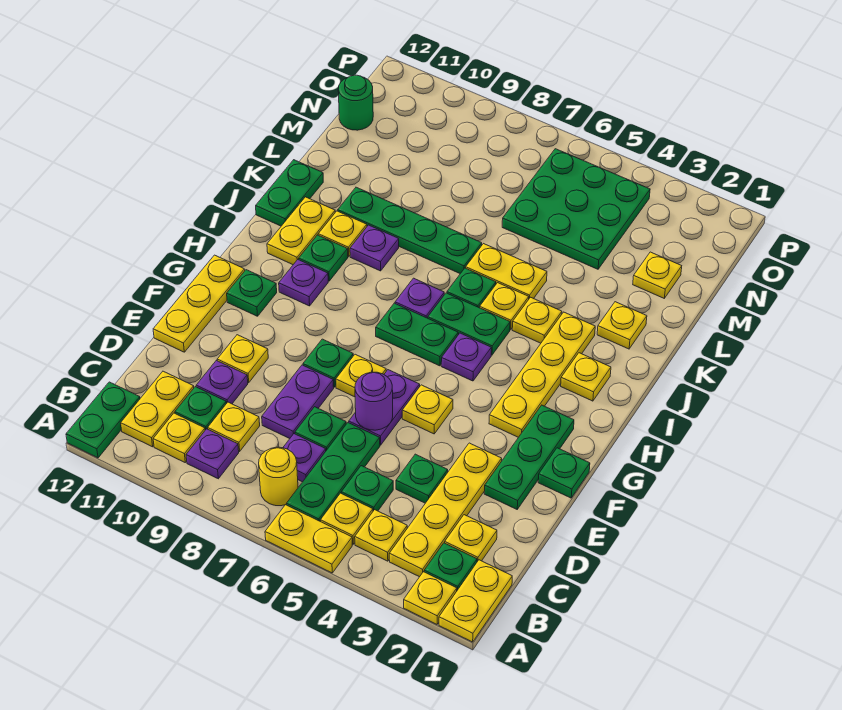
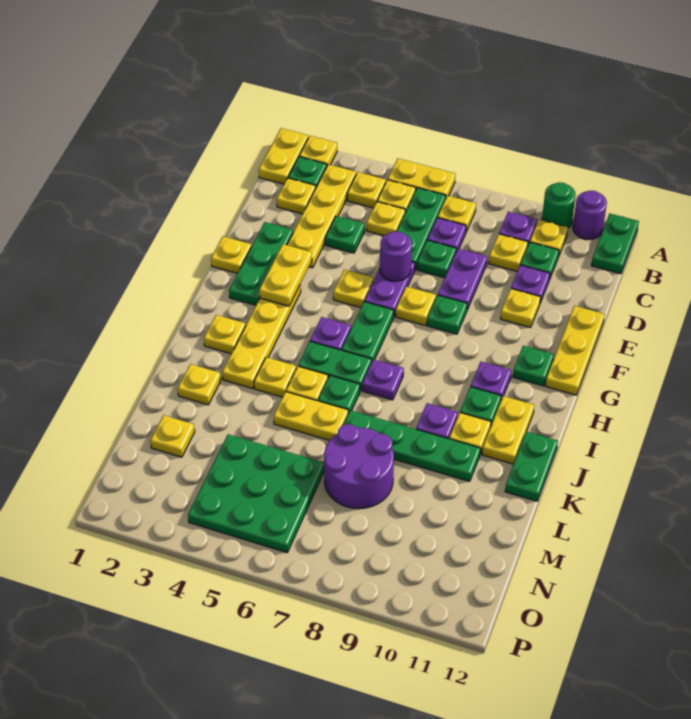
none -> purple 1x1 round brick [573,191,607,239]
yellow 1x1 round brick [259,447,298,506] -> yellow 1x1 plate [438,196,476,232]
yellow 1x2 plate [121,371,194,447] -> yellow 1x2 plate moved to [259,244,312,306]
green 1x1 plate [341,466,393,511] -> yellow 1x1 plate [367,202,405,236]
green 1x1 plate [538,448,590,498] -> yellow 1x1 plate [211,236,251,273]
green 1x2 plate [376,303,458,366] -> green 1x2 plate turned to [342,302,394,361]
none -> purple 2x2 round brick [324,424,394,509]
green 1x1 round brick [338,75,373,130] -> green 1x1 round brick moved to [542,182,576,228]

